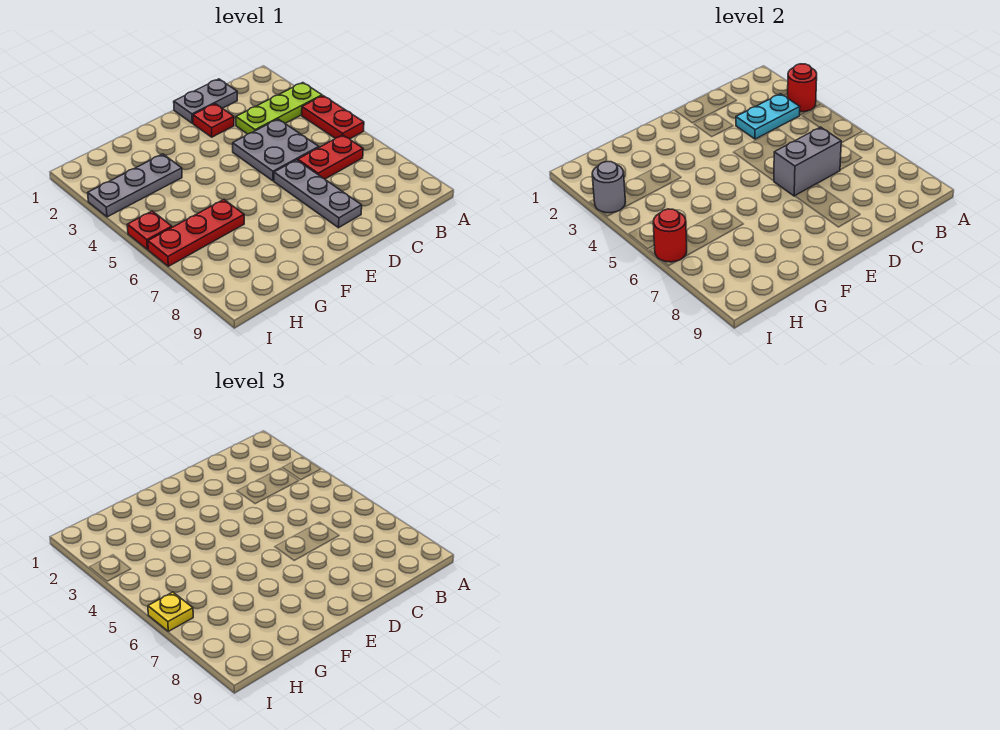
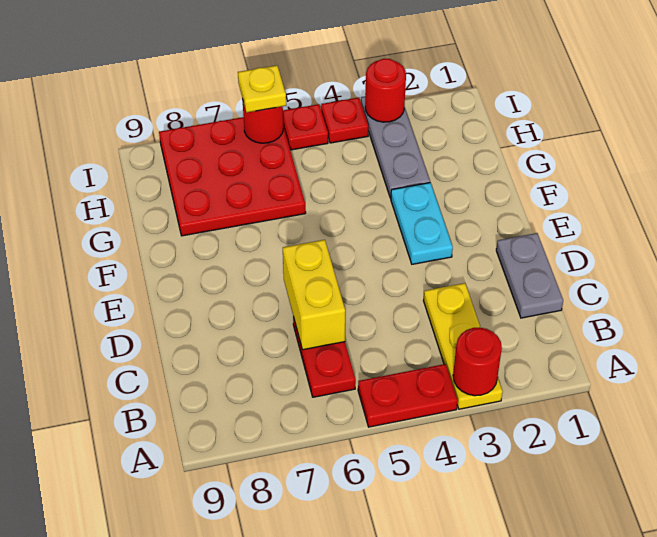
lime 1x3 plate [236,83,322,134] -> yellow 1x3 plate [423,283,503,409]
cyan 1x2 plate [736,94,800,139] -> cyan 1x2 plate moved to [391,183,453,264]
grey 2x2 plate [233,119,319,181] -> none
grey 1x2 brick [774,127,841,196] -> yellow 1x2 brick [283,240,345,350]
red 1x1 plate [193,104,234,137] -> red 1x1 plate moved to [321,97,368,143]
grey 1x3 plate [274,160,362,228] -> none
red 1x3 plate [148,200,244,266] -> red 3x3 plate [159,117,306,236]
grey 1x1 round brick [592,162,625,213] -> red 1x1 round brick [365,59,406,122]

